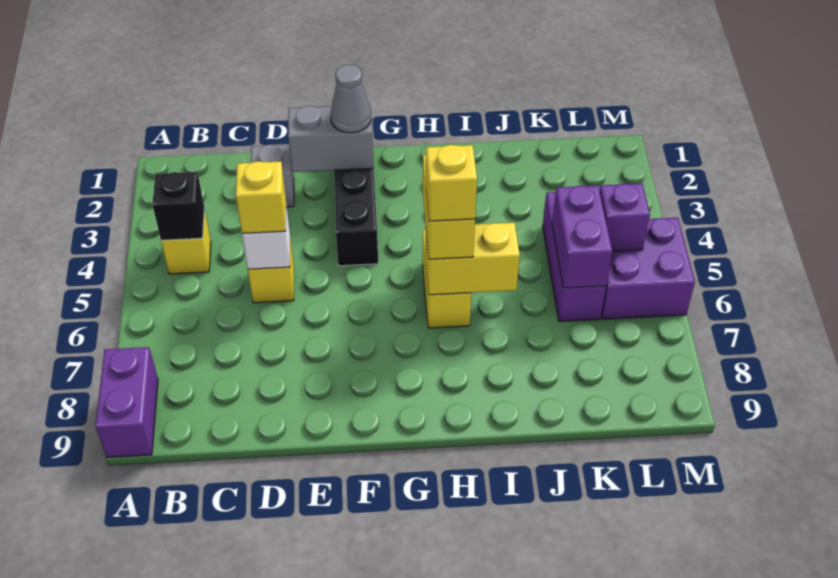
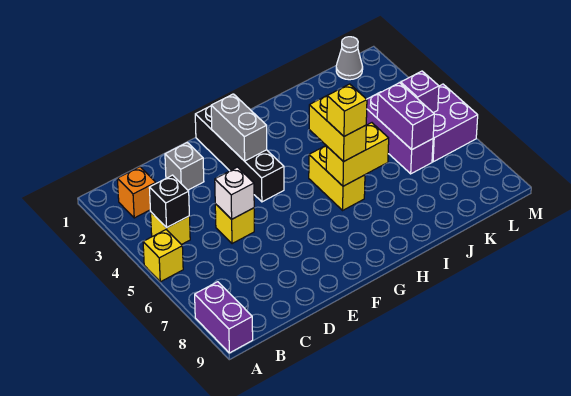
none -> orange 1x1 brick [117,167,156,218]
yellow 1x1 brick [236,161,286,233] -> yellow 1x1 brick moved to [143,230,183,282]
grey 1x2 brick [288,105,373,172] -> grey 1x2 brick turned to [211,94,267,161]
grey 1x1 cone [330,64,371,133] -> grey 1x1 cone moved to [336,37,363,80]

